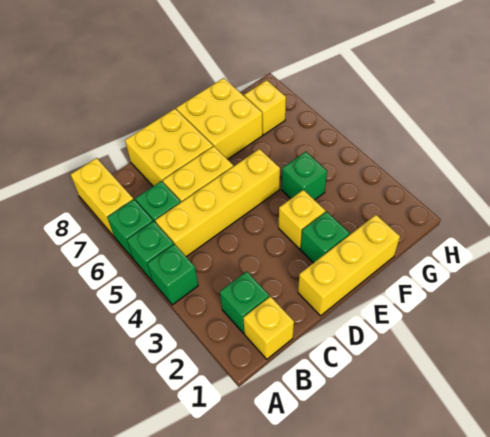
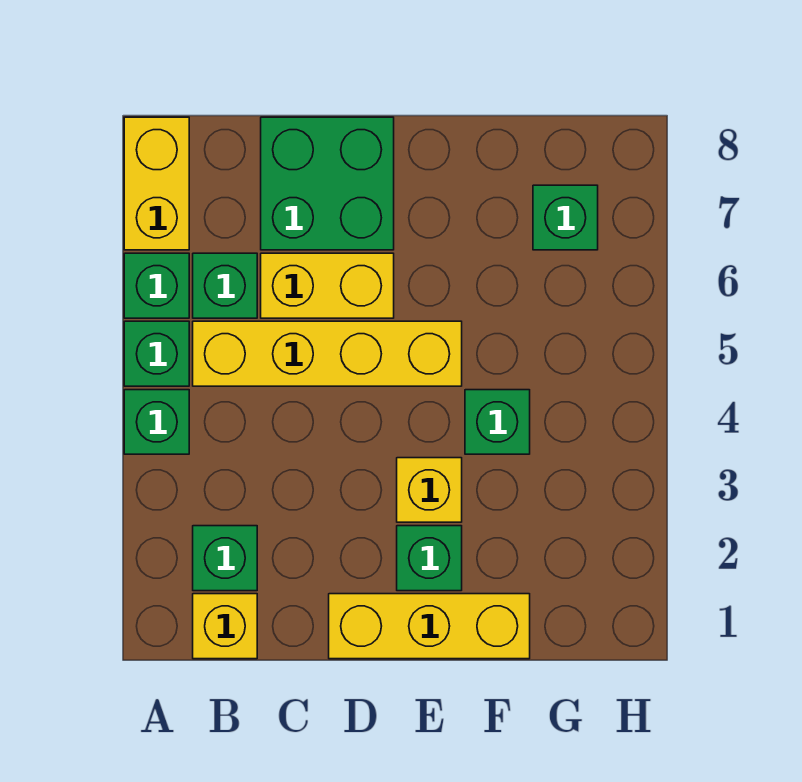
yellow 2x2 brick [125,109,213,186] -> green 2x2 brick [261,117,394,250]
yellow 2x2 brick [176,78,263,159] -> none
yellow 1x1 brick [244,80,286,135] -> green 1x1 brick [533,185,598,250]

